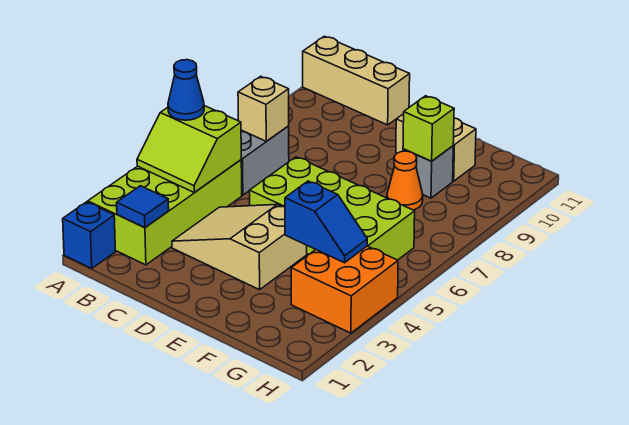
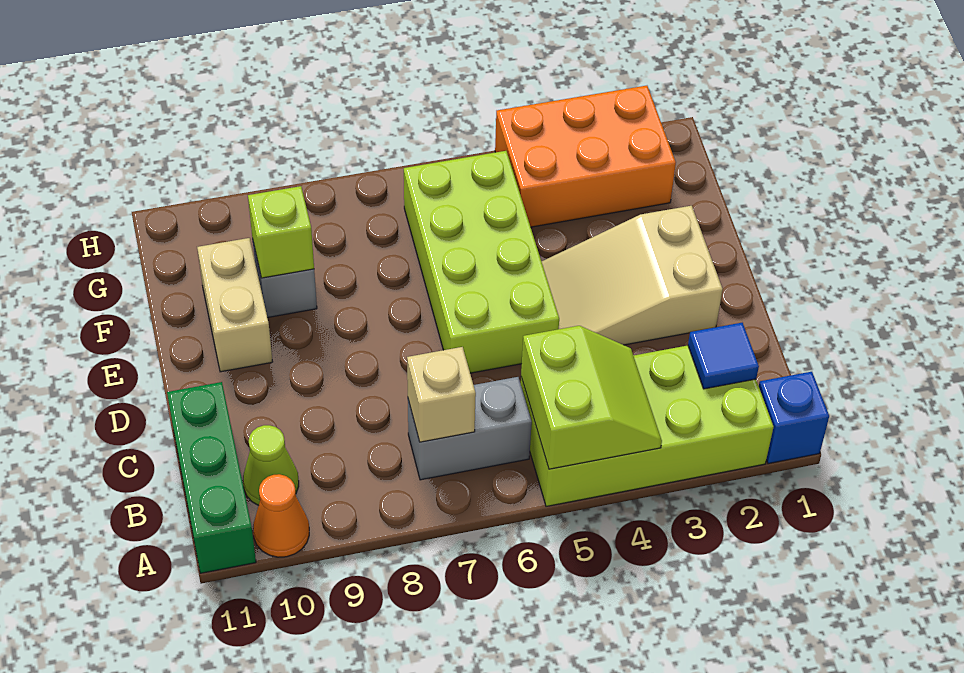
blue 1x1 cone [168,60,204,120] -> none
tan 1x3 brick [303,36,410,125] -> green 1x3 brick [167,382,256,573]
none -> lime 1x1 cone [243,425,299,506]
tan 2x3 slope [172,204,307,290] -> tan 2x3 slope turned to [542,206,723,345]
blue 1x2 slope [285,181,367,263] -> none
orange 1x1 cone [387,151,423,210] -> orange 1x1 cone moved to [253,474,309,557]
orange 2x2 brick [291,246,398,333] -> orange 2x3 brick [495,86,676,227]

